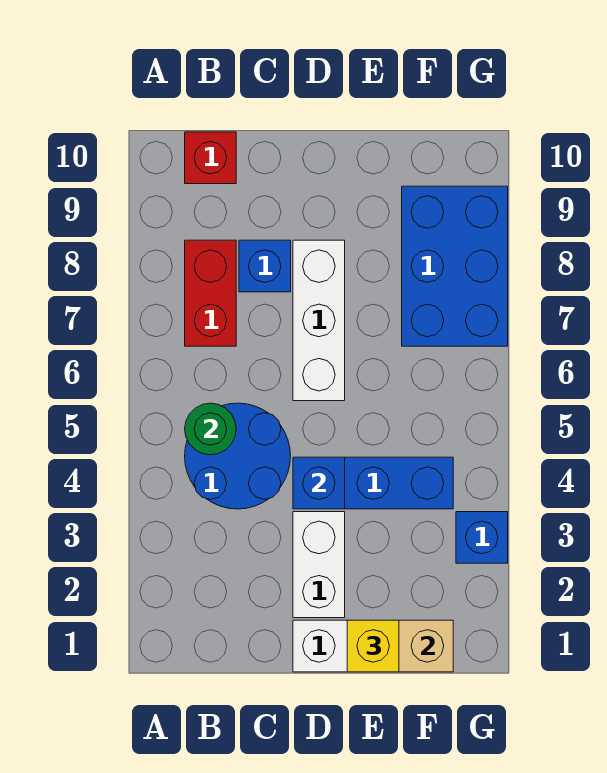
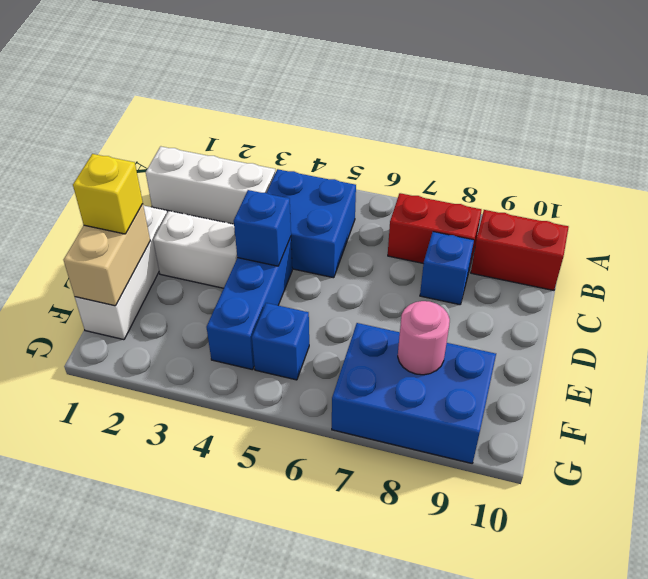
blue 2x2 round brick [185,403,291,509] -> blue 2x2 brick [267,169,356,278]
green 1x1 round brick [185,403,236,455] -> none
red 1x1 brick [185,132,236,184] -> red 1x2 brick [471,210,569,290]
white 1x3 brick [293,240,345,401] -> white 1x3 brick moved to [146,146,276,224]
none -> pink 1x1 round brick [398,301,450,375]
blue 1x1 brick [456,512,508,563] -> blue 1x1 brick moved to [252,303,309,380]

